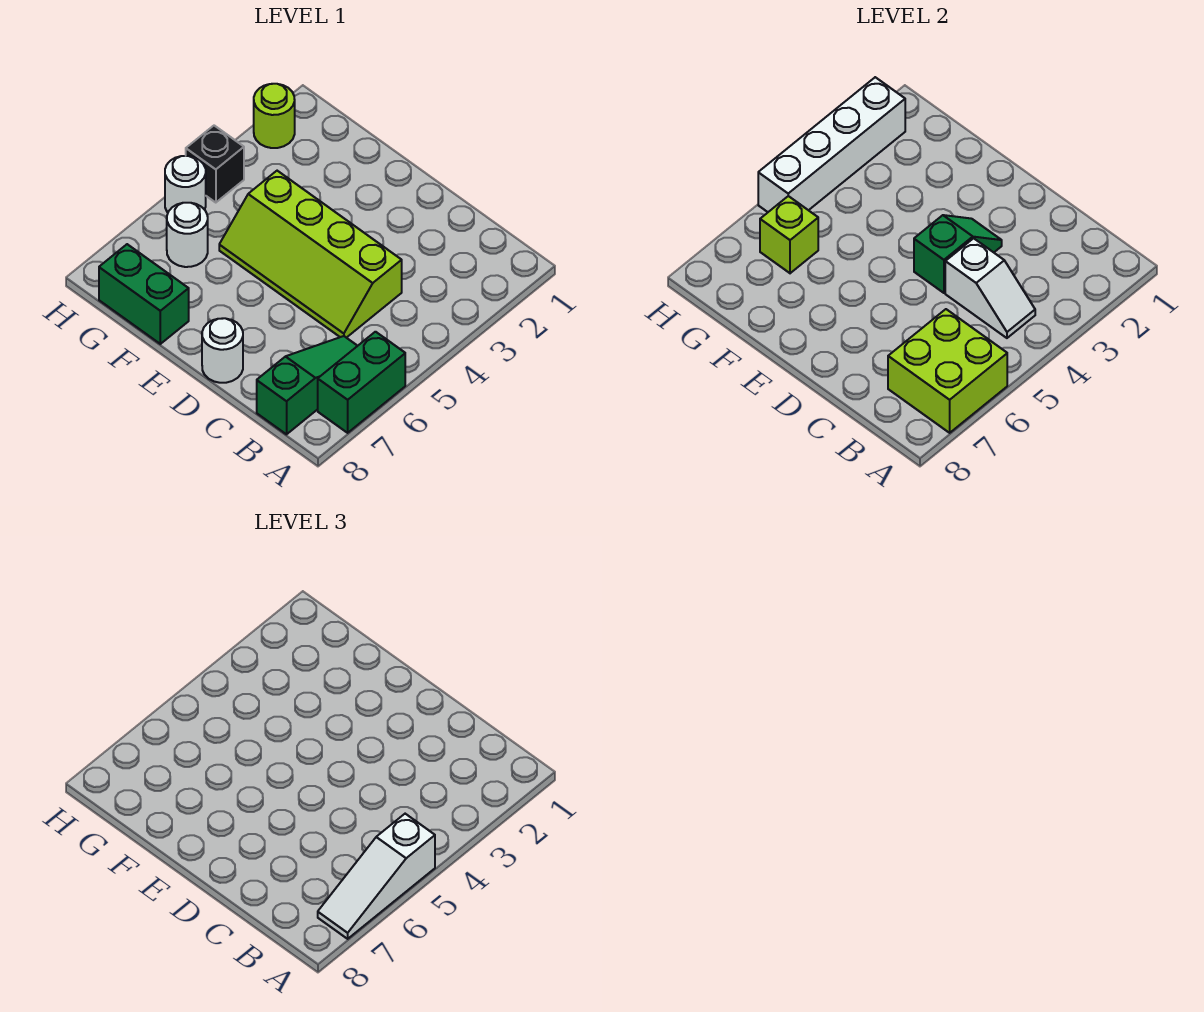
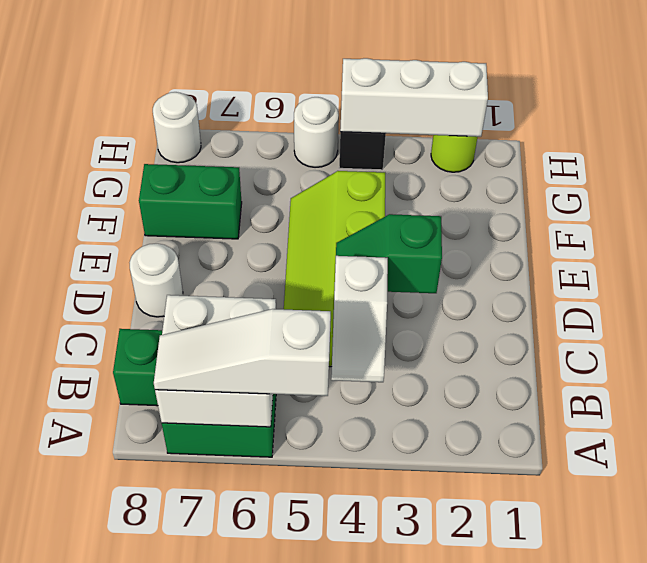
lime 2x2 brick [888,309,1007,433] -> white 2x2 brick [155,295,276,427]
green 1x2 slope [914,215,1002,293] -> green 1x2 slope turned to [336,214,442,293]
green 1x2 brick [99,244,189,344] -> green 1x2 brick turned to [139,164,242,239]
white 1x1 round brick [167,203,208,267] -> white 1x1 round brick moved to [153,92,201,163]
lime 1x1 brick [760,196,818,273] -> none
white 1x4 brick [758,77,905,212] -> white 1x3 brick [340,58,488,137]

